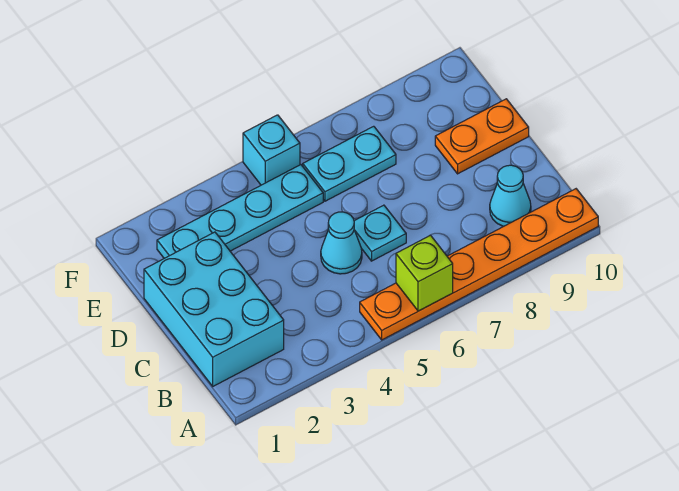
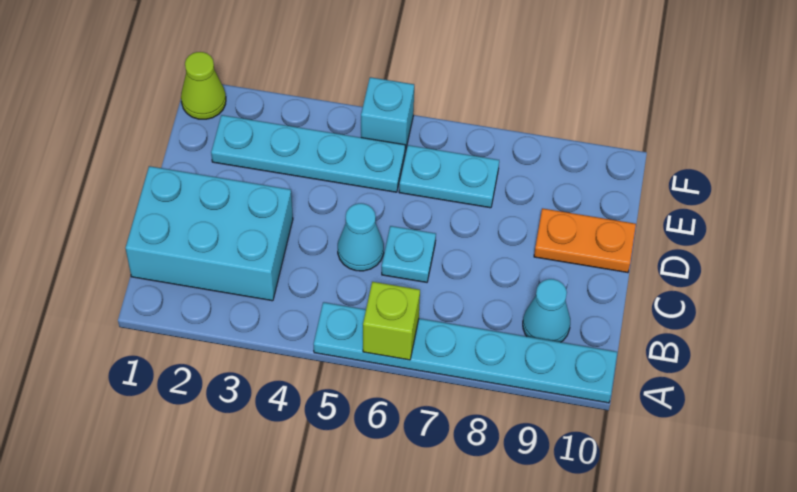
orange 1x6 plate [360,189,598,340] -> cyan 1x6 plate [313,302,617,403]
cyan 2x3 brick [144,232,284,386] -> cyan 2x3 brick turned to [125,166,293,301]
none -> lime 1x1 cone [181,52,226,119]

